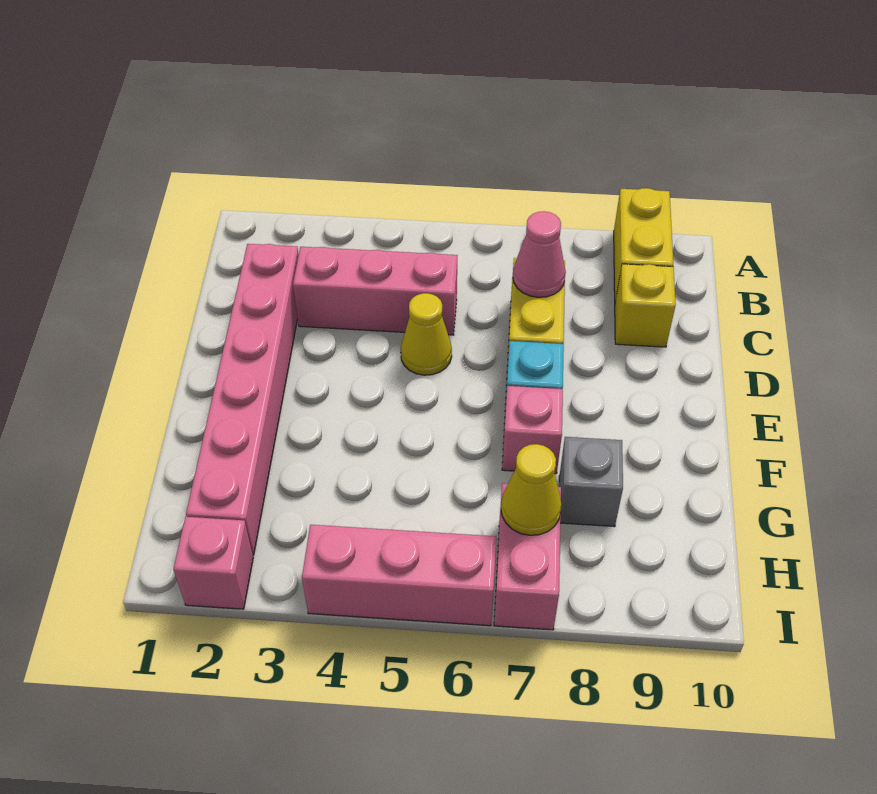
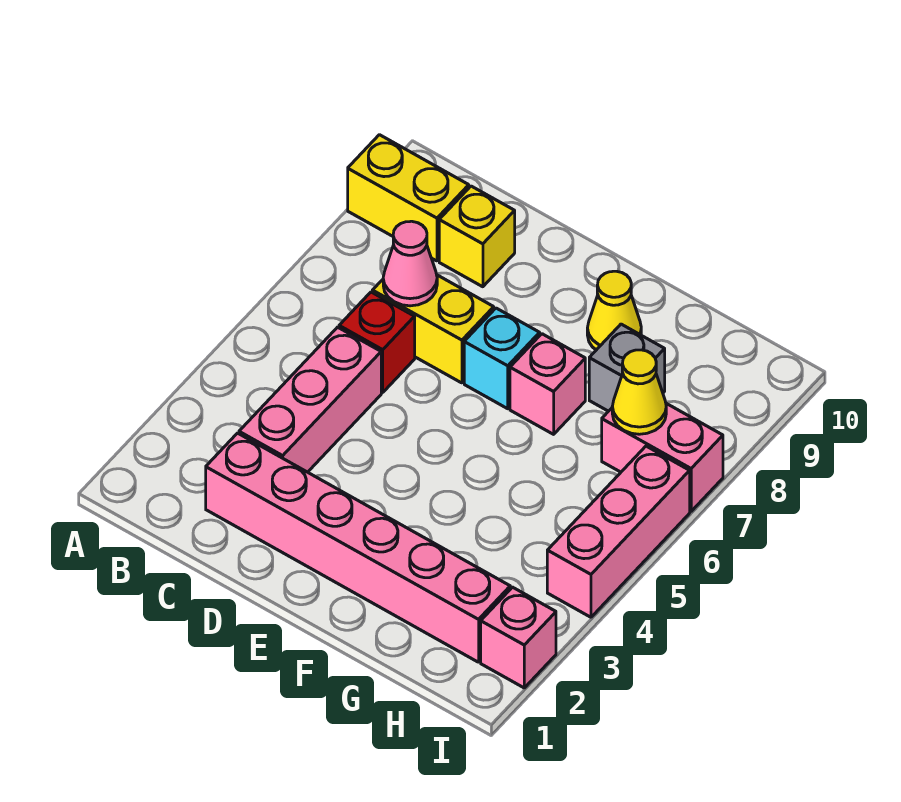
none -> red 1x1 brick [339,292,415,392]
yellow 1x1 cone [401,293,452,375] -> yellow 1x1 cone moved to [587,271,641,350]

